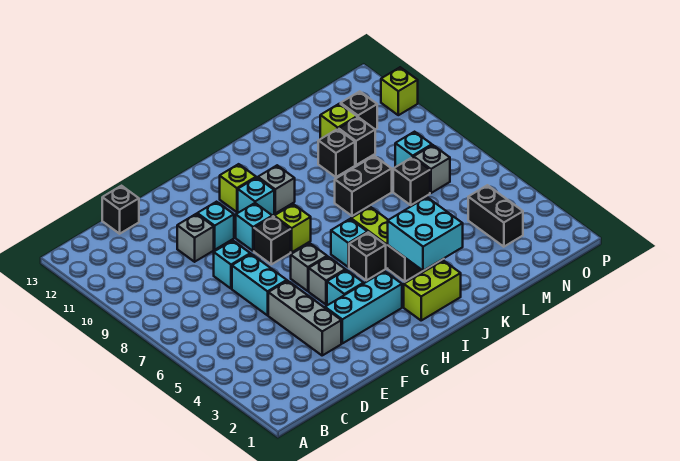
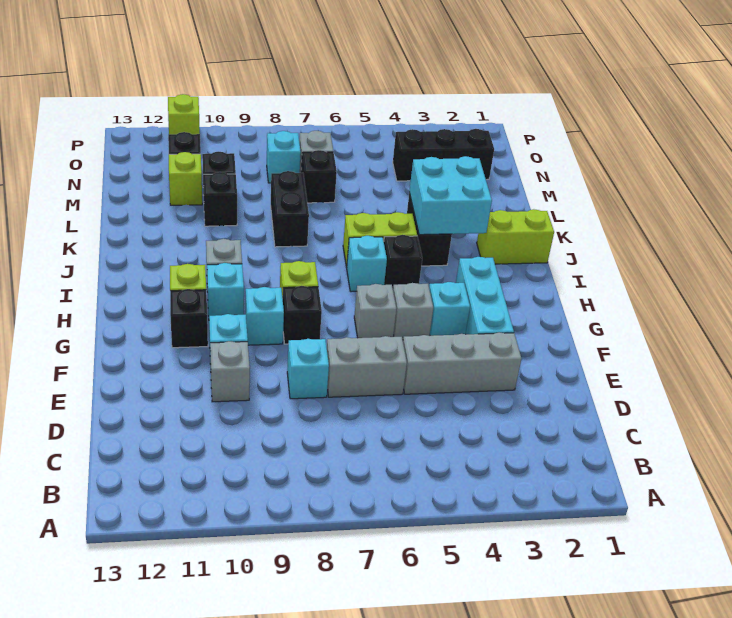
black 1x1 brick [102,186,139,234] -> black 1x1 brick moved to [170,289,208,348]
cyan 1x2 brick [232,254,287,315] -> grey 1x2 brick [327,336,407,397]
lime 1x2 brick [404,260,461,320] -> lime 1x2 brick turned to [477,209,554,264]
black 1x2 brick [468,185,523,247] -> black 1x3 brick [393,129,494,181]

